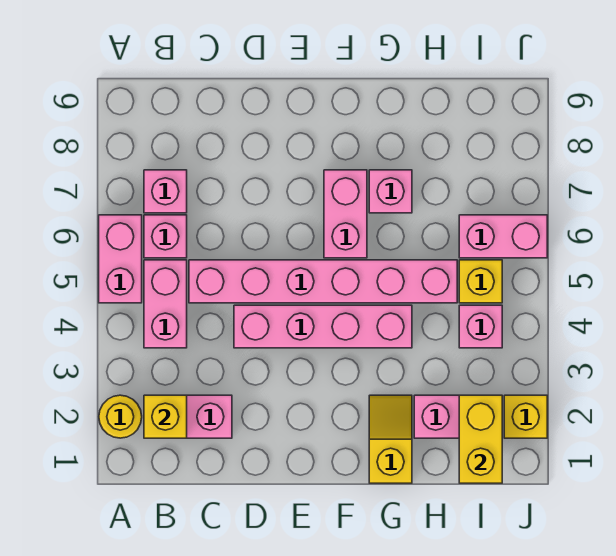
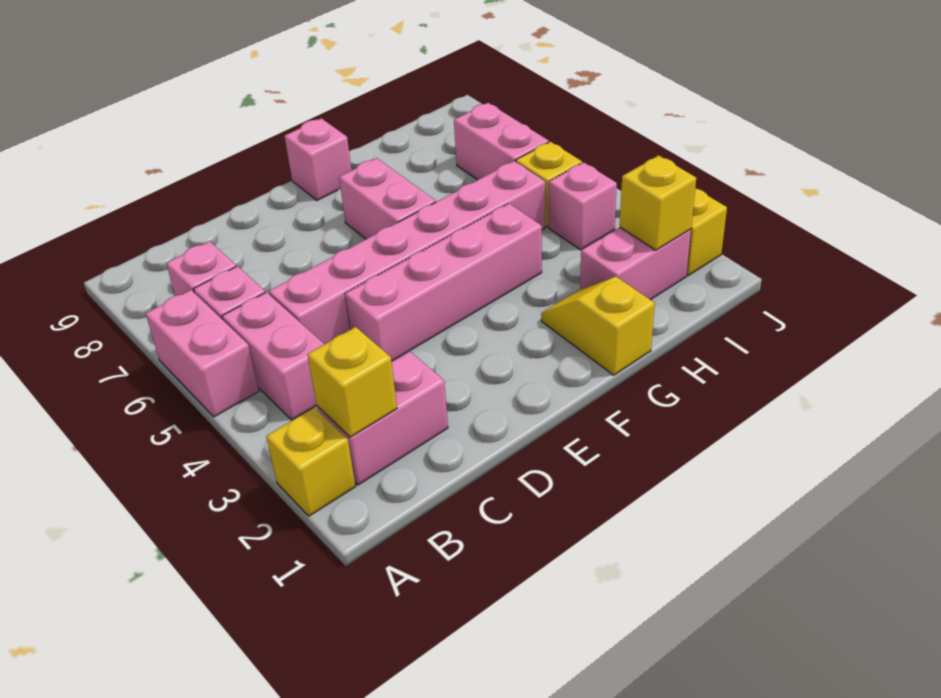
yellow 1x1 round brick [99,395,142,438] -> yellow 1x1 brick [266,408,356,516]
pink 1x1 brick [369,170,412,213] -> pink 1x1 brick moved to [285,118,351,200]
yellow 1x2 brick [459,395,502,483] -> yellow 1x1 brick [620,155,696,250]
pink 1x2 brick [459,215,547,258] -> pink 1x2 brick turned to [454,103,549,180]

